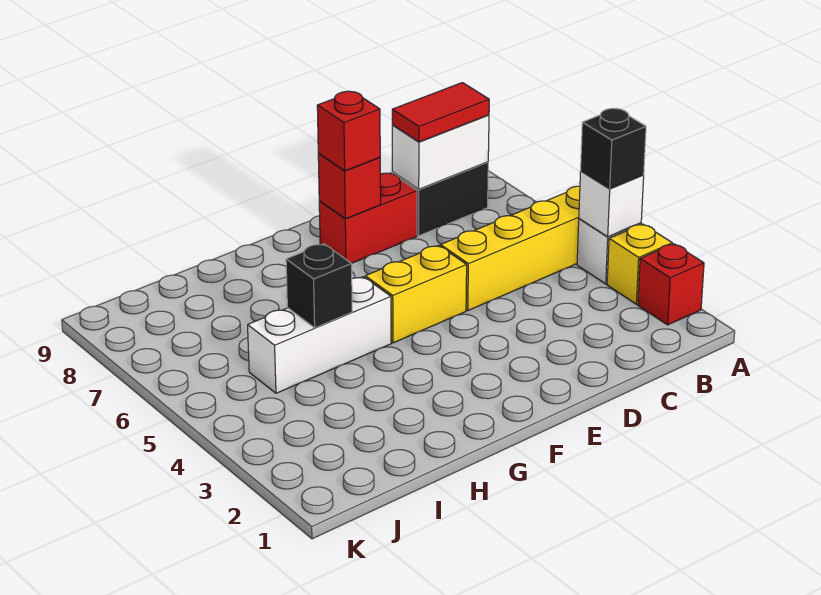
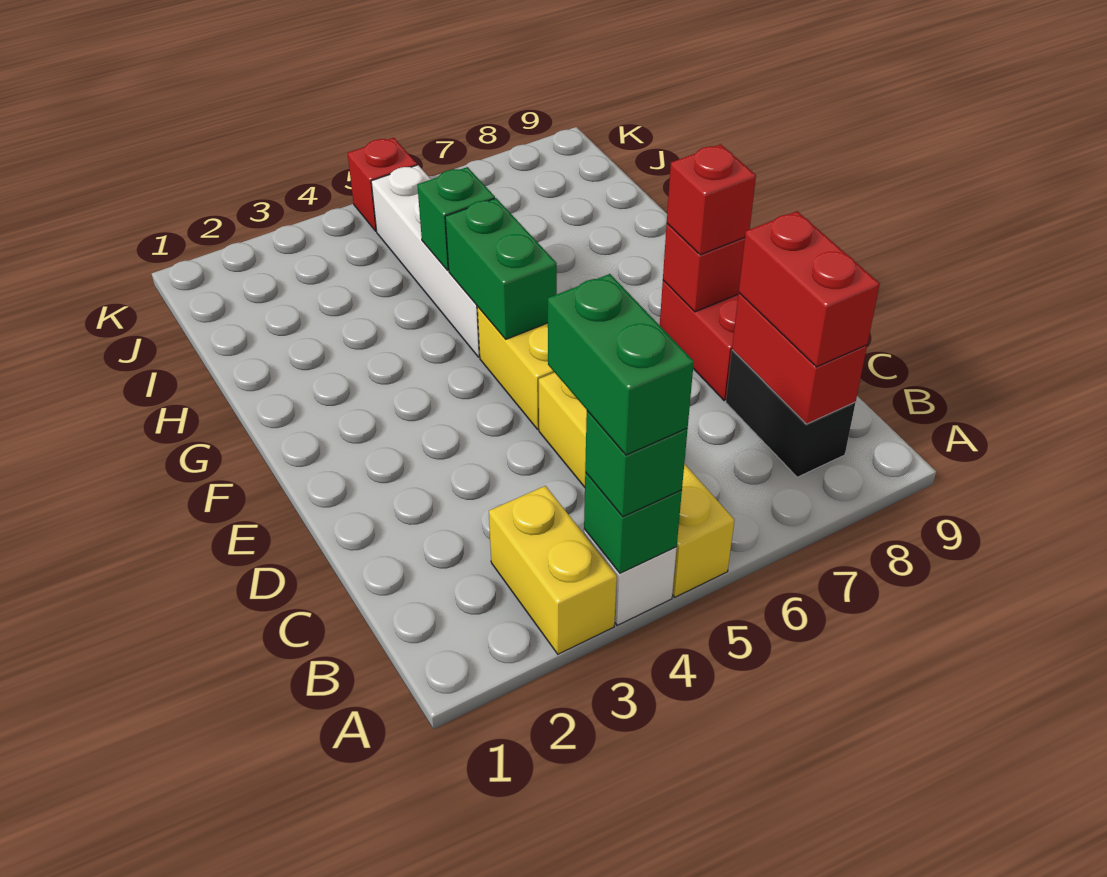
red 1x1 brick [638,244,704,325] -> red 1x1 brick moved to [348,138,417,231]
yellow 1x1 brick [607,224,672,304] -> yellow 1x2 brick [489,486,617,654]
white 1x1 brick [579,171,644,237] -> green 1x1 brick [584,473,682,573]
black 1x1 brick [581,108,646,189] -> green 1x1 brick [585,411,688,517]
none -> green 1x2 brick [548,274,694,455]
white 1x2 brick [392,115,489,189] -> red 1x2 brick [732,293,867,424]
red 1x2 tile [392,83,489,142] -> red 1x2 brick [739,211,880,367]
none -> green 1x2 brick [445,198,557,339]
white 1x3 brick [248,277,391,393] -> white 1x4 brick [371,165,480,357]
black 1x1 brick [286,244,352,328] -> green 1x1 brick [417,167,495,271]

